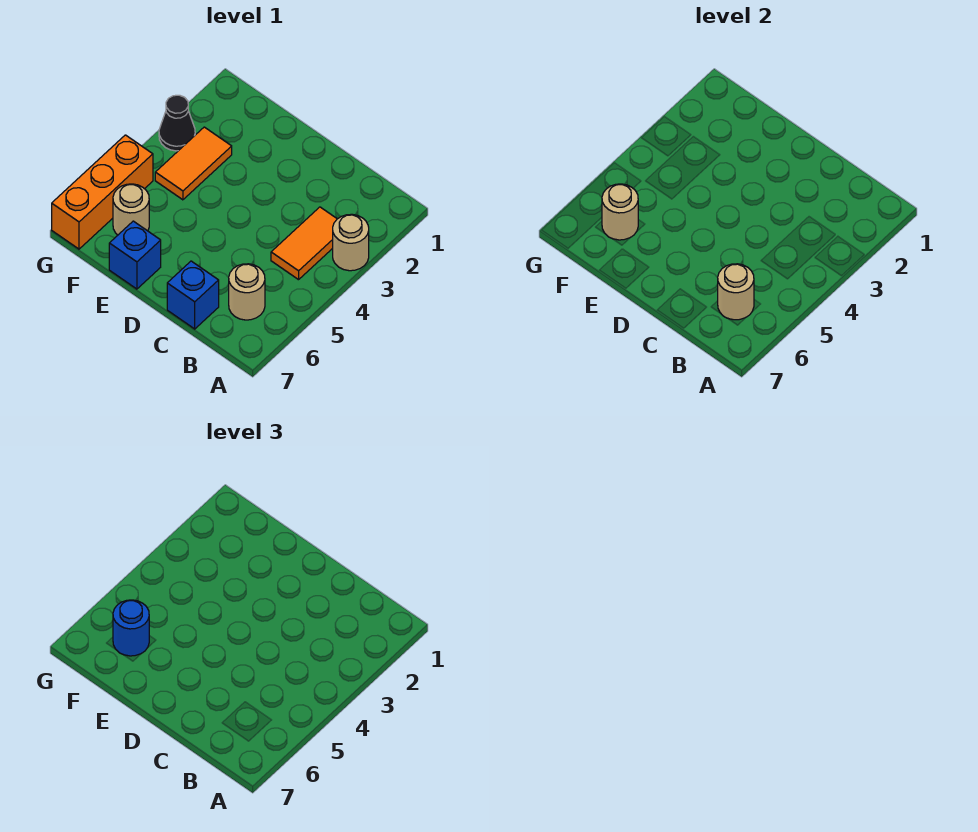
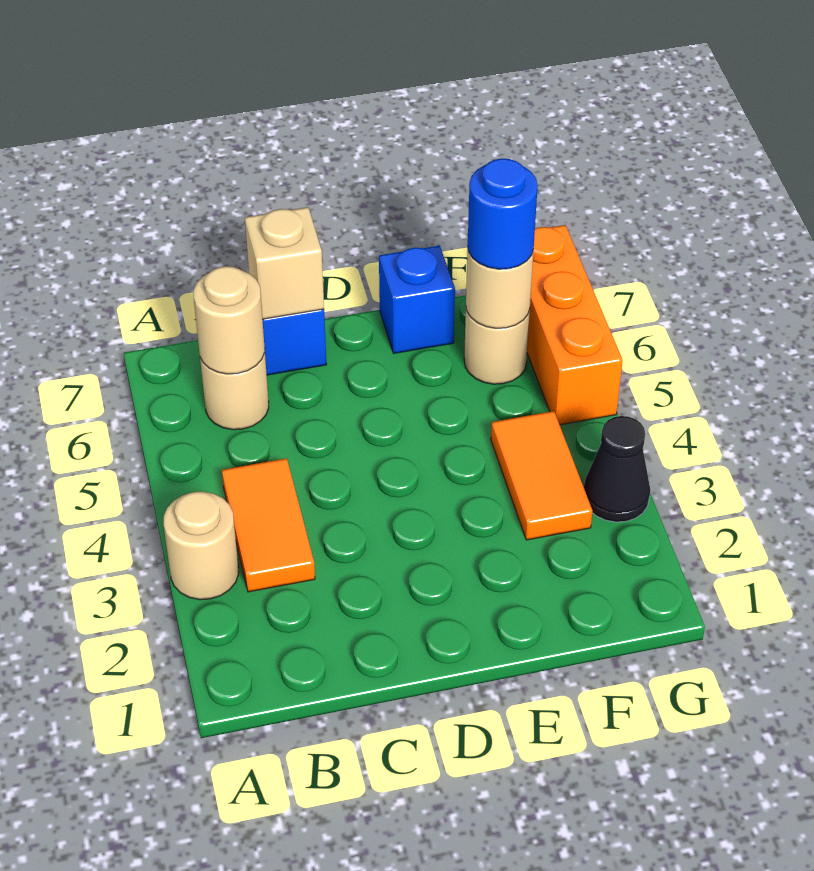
none -> tan 1x1 brick [245,207,324,319]

